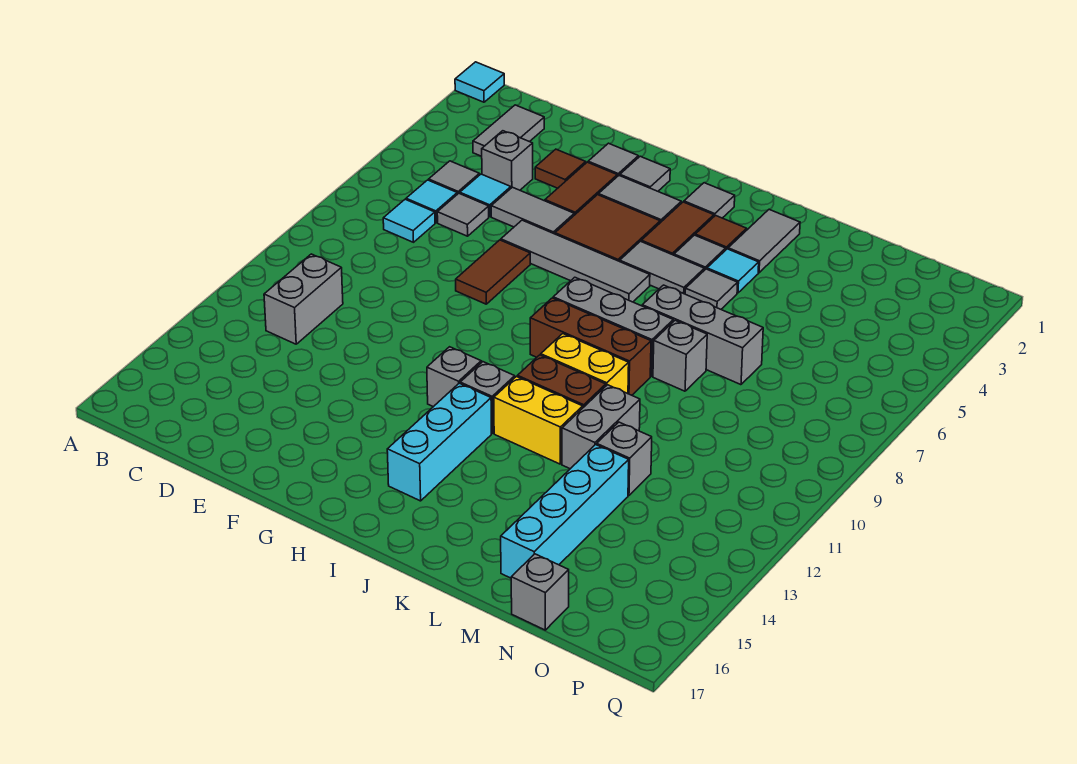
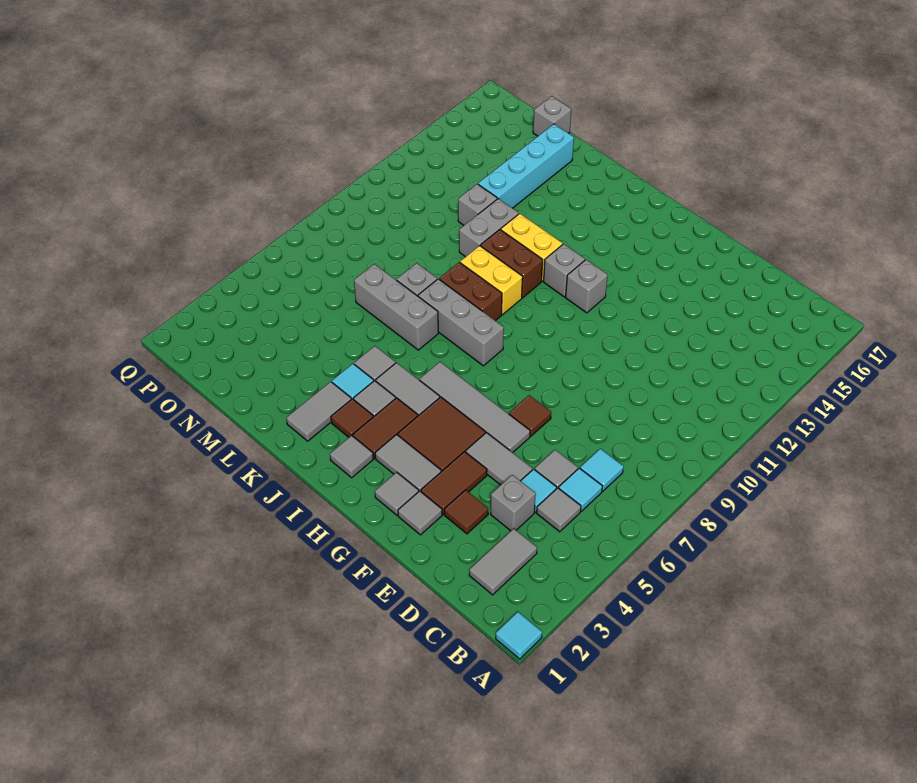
grey 1x2 brick [264,254,343,344] -> none
brown 1x2 tile [456,240,530,304] -> brown 1x1 tile [509,395,551,436]
brown 1x3 brick [530,298,651,395] -> brown 1x2 brick [439,262,502,321]
cyan 1x3 brick [387,383,491,501] -> none

